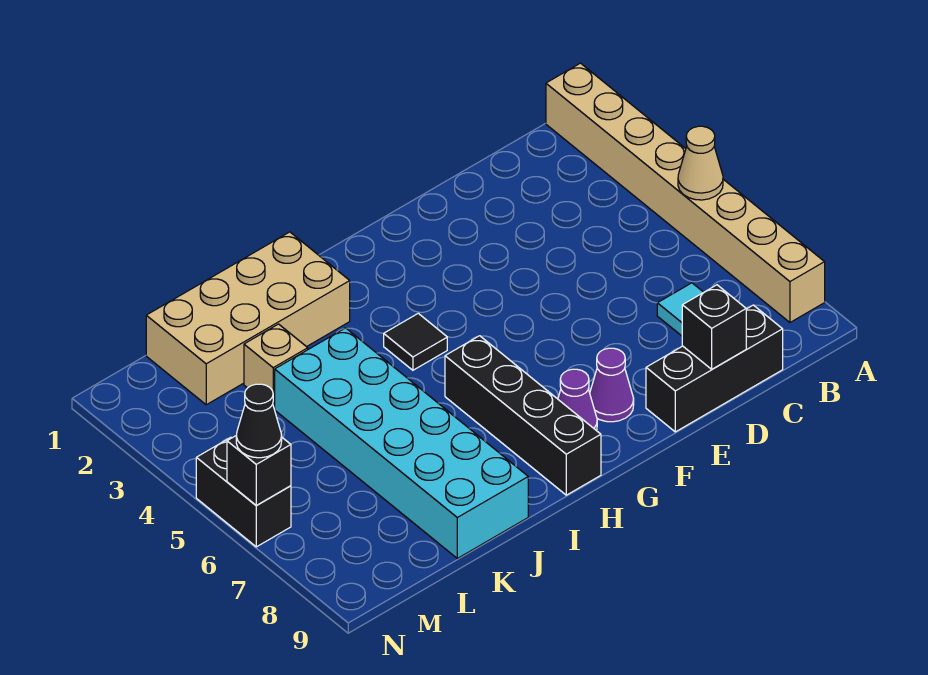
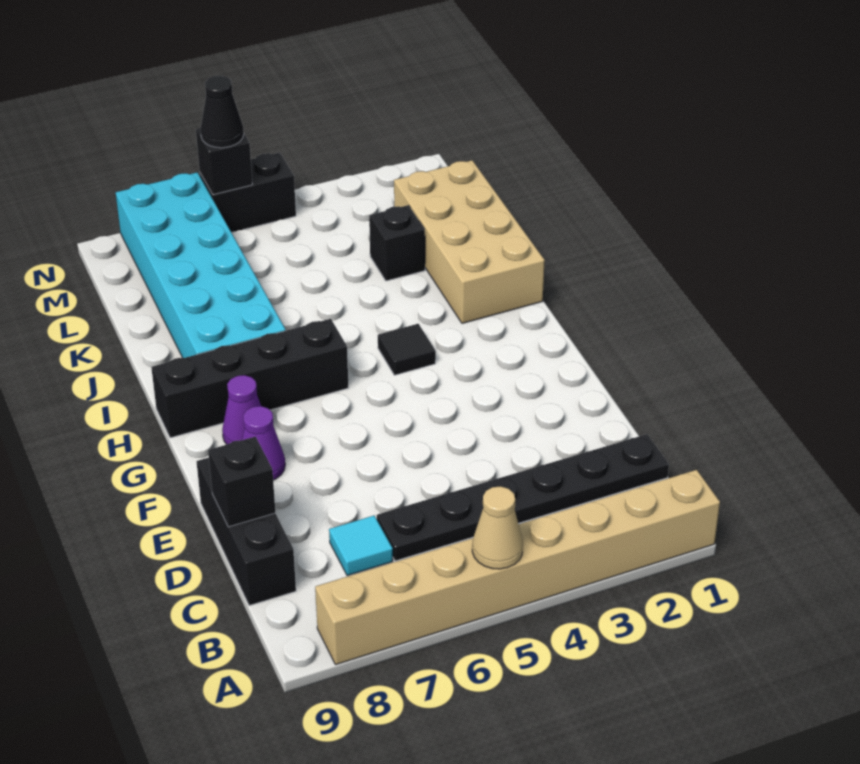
none -> black 1x6 plate [377,434,669,561]
cyan 2x6 brick [275,328,528,558] -> cyan 2x6 brick turned to [116,172,286,358]
tan 1x1 brick [244,324,308,408] -> black 1x1 brick [369,205,425,281]

